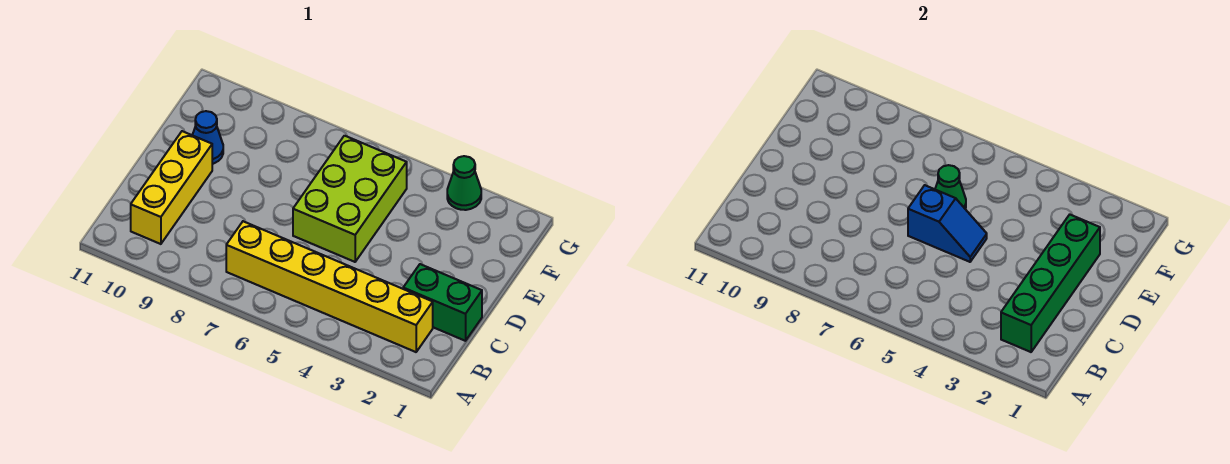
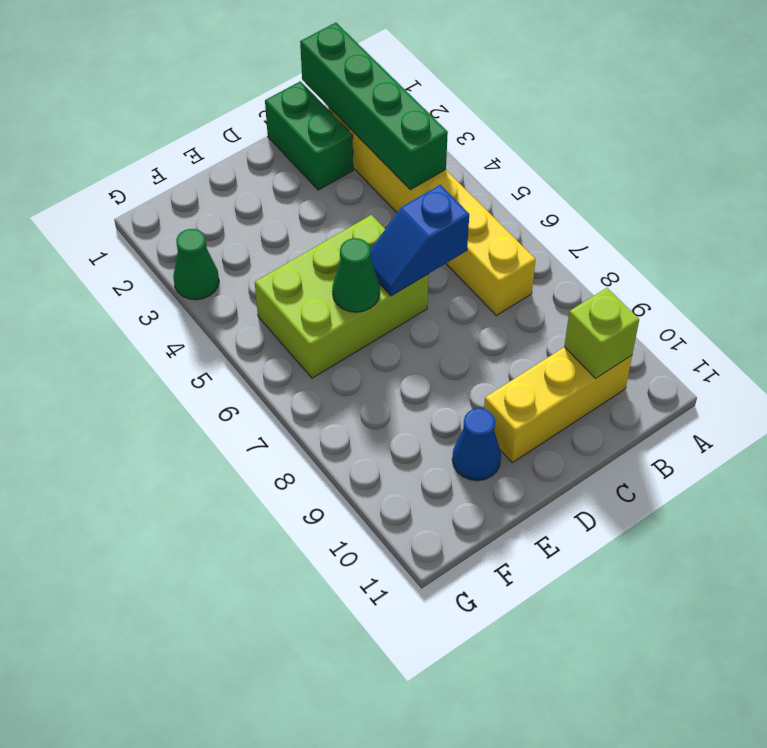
green 1x4 brick [1001,215,1100,352] -> green 1x4 brick turned to [300,22,448,190]
none -> lime 1x1 brick [564,288,639,378]
blue 1x2 slope [908,185,987,262] -> blue 1x2 slope turned to [370,185,469,296]

